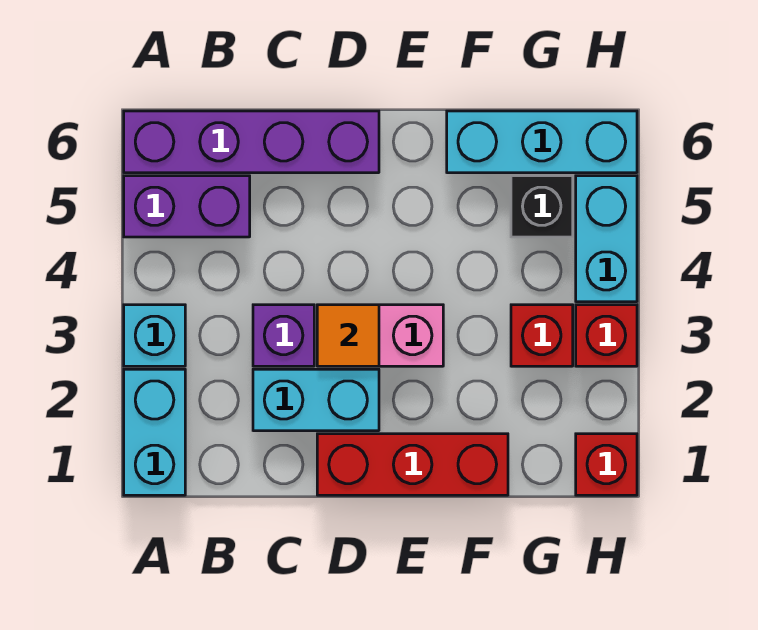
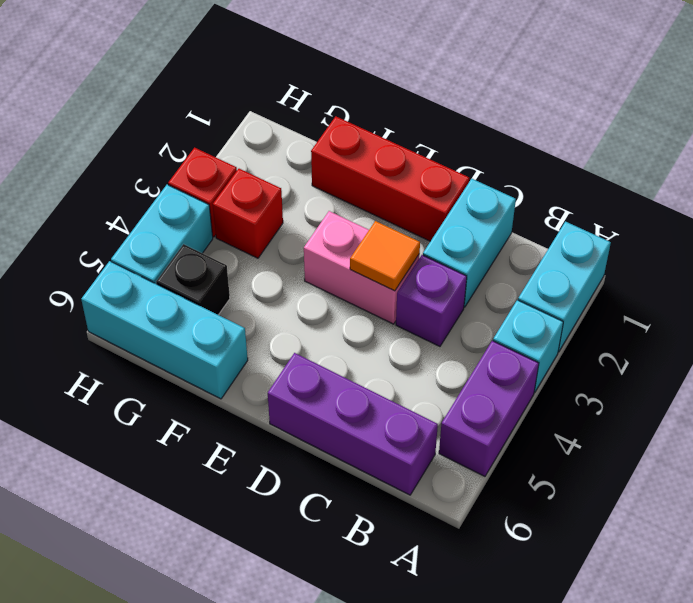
purple 1x2 brick [124,176,250,237] -> purple 1x2 brick turned to [439,341,539,476]
purple 1x4 brick [124,111,379,173] -> purple 1x3 brick [268,353,438,495]
cyan 1x2 brick [253,369,379,431] -> cyan 1x2 brick turned to [423,179,516,307]
red 1x1 brick [576,434,637,495] -> none

